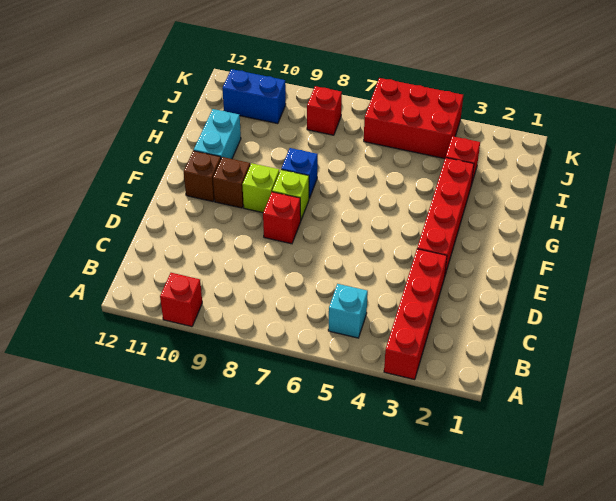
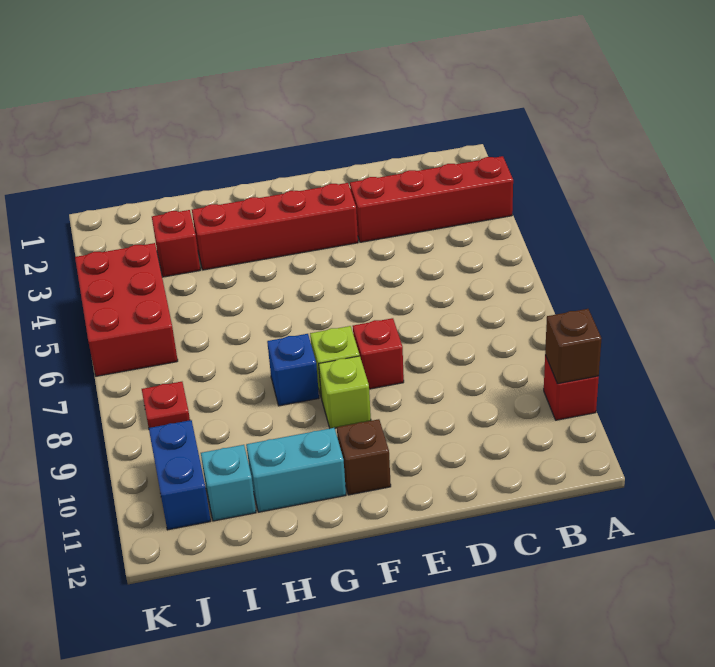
cyan 1x1 brick [328,284,368,338] -> cyan 1x1 brick moved to [201,445,256,521]
brown 1x1 brick [213,157,250,208] -> brown 1x1 brick moved to [545,309,602,384]
red 1x1 brick [307,86,342,135] -> red 1x1 plate [142,382,190,428]

